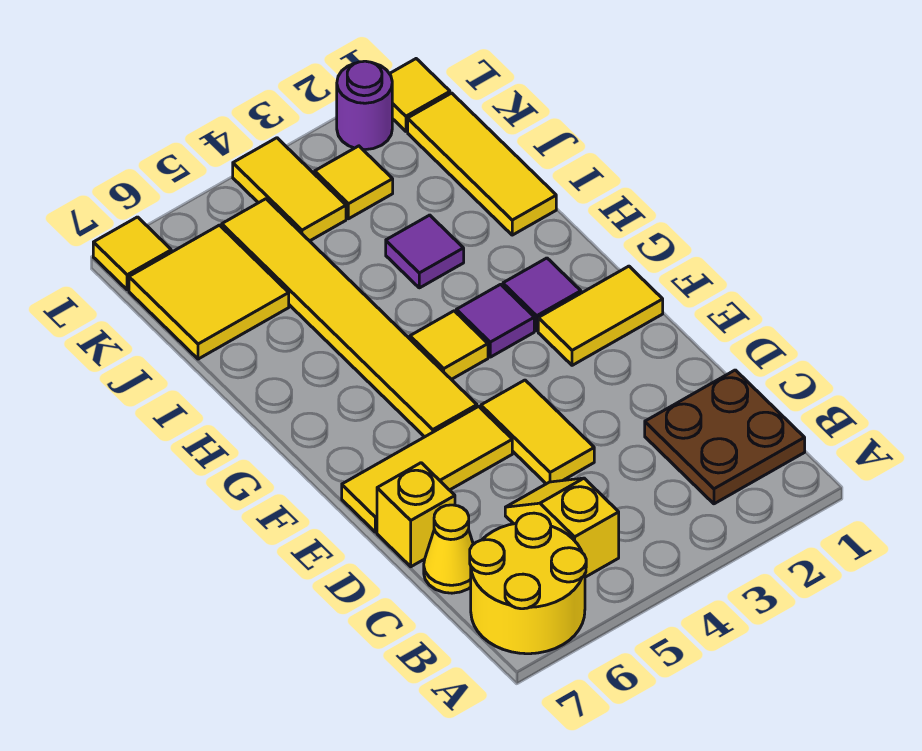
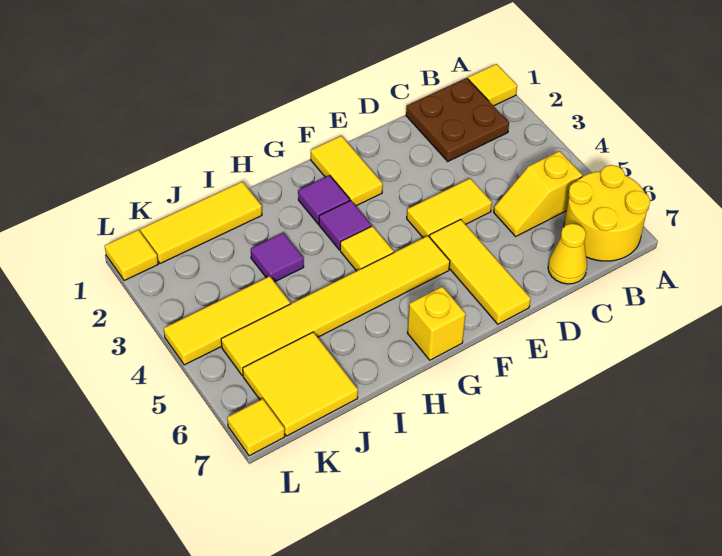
yellow 1x1 brick [377,463,455,567] -> yellow 1x1 brick moved to [407,287,466,360]
yellow 1x1 tile [315,146,393,219] -> yellow 1x1 tile moved to [468,64,517,106]
yellow 1x2 tile [233,138,346,241] -> yellow 1x3 tile [164,276,290,365]
purple 1x1 round brick [337,61,392,150] -> none

